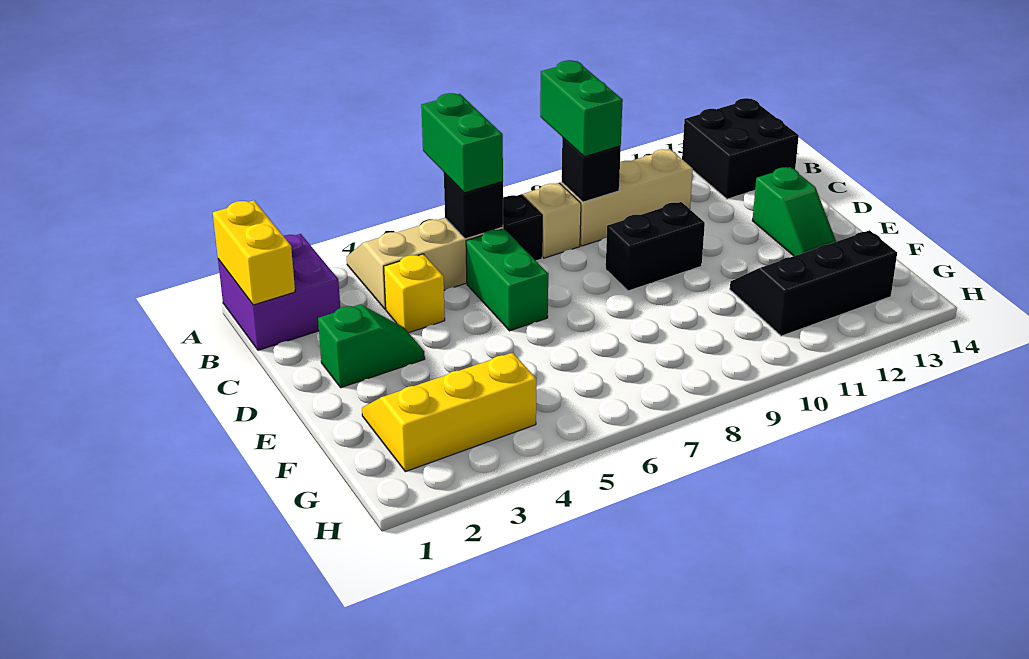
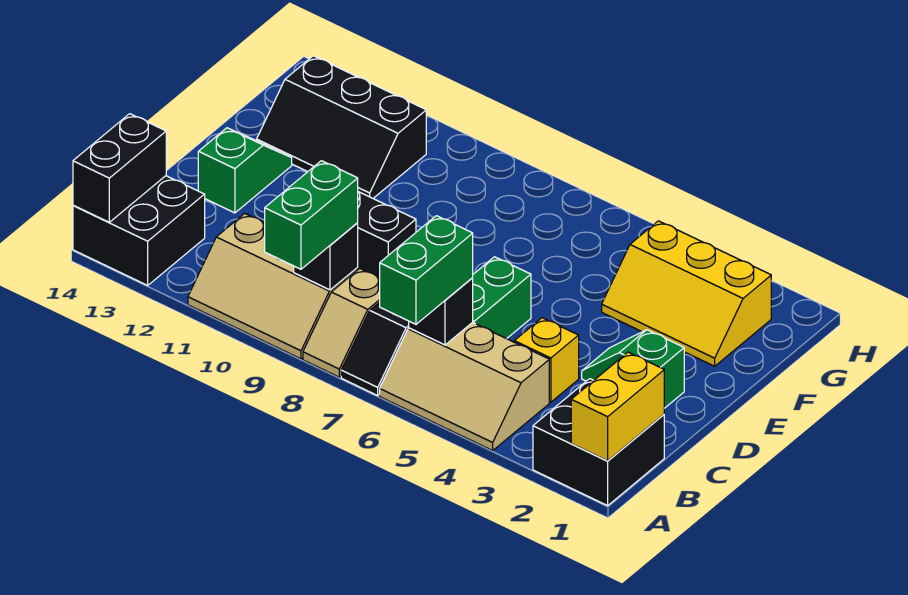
purple 2x2 brick [218,234,340,350] -> black 2x2 brick [533,379,664,506]
none -> black 1x2 brick [73,114,166,222]

